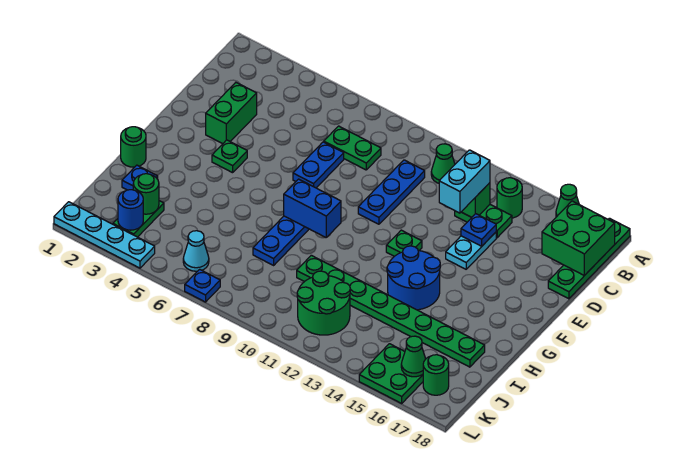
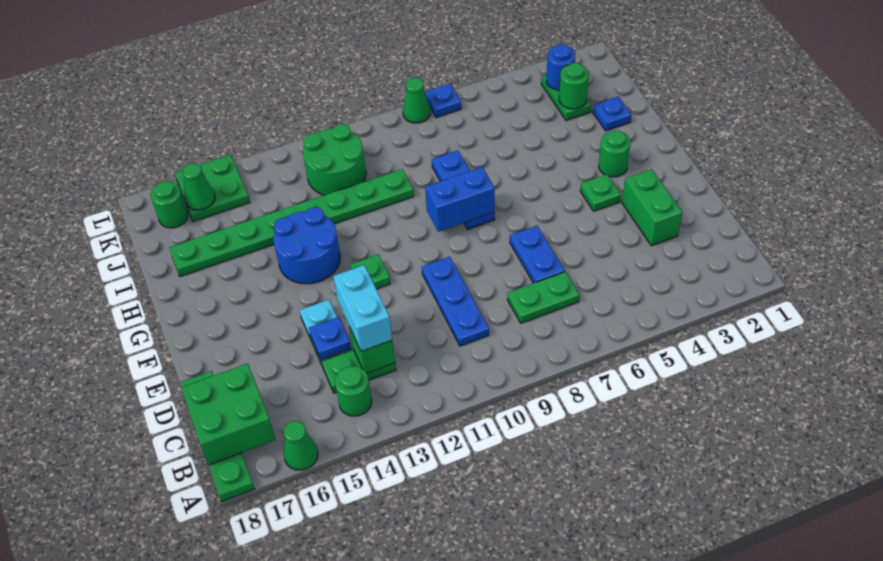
green 1x1 cone [431,144,455,183] -> green 1x1 cone moved to [403,78,430,123]
green 1x1 round brick [121,127,146,167] -> green 1x1 round brick moved to [599,130,631,177]
cyan 1x1 cone [183,231,209,271] -> none
cyan 1x4 plate [54,202,155,268] -> none

